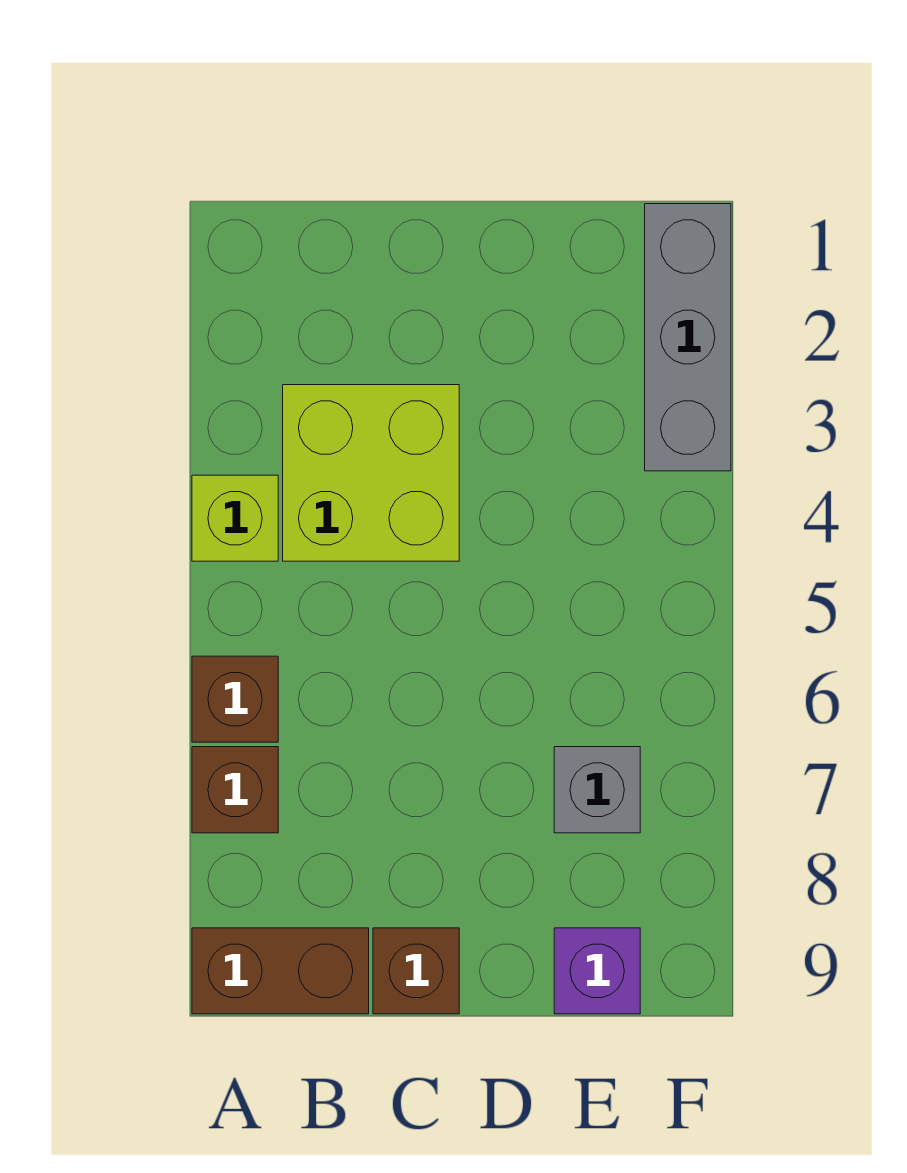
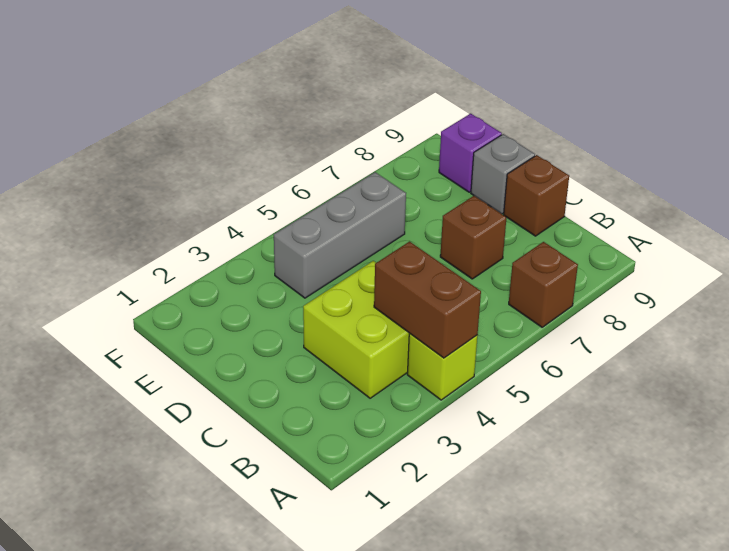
brown 1x1 brick [192,656,278,742] -> brown 1x1 brick moved to [440,196,507,279]
brown 1x2 brick [192,928,369,1014] -> brown 1x2 brick moved to [374,242,481,358]
grey 1x1 brick [554,747,640,833] -> grey 1x1 brick moved to [471,134,535,214]
grey 1x3 brick [645,204,731,471] -> grey 1x3 brick moved to [274,172,406,298]

